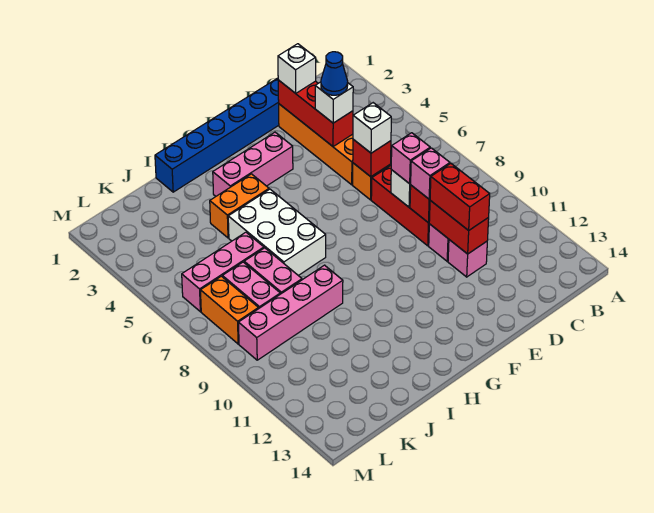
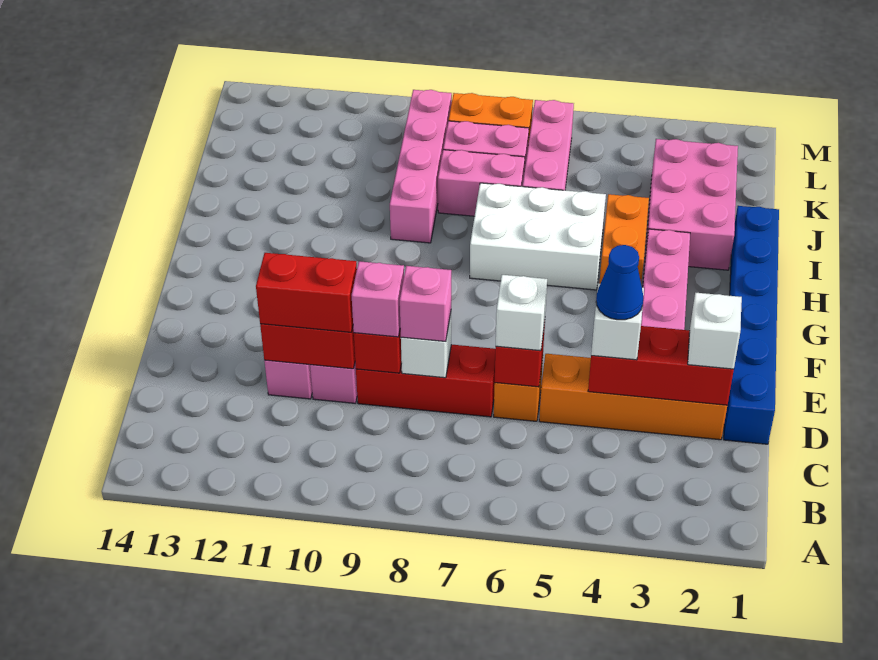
none -> pink 2x3 brick [645,139,738,270]

